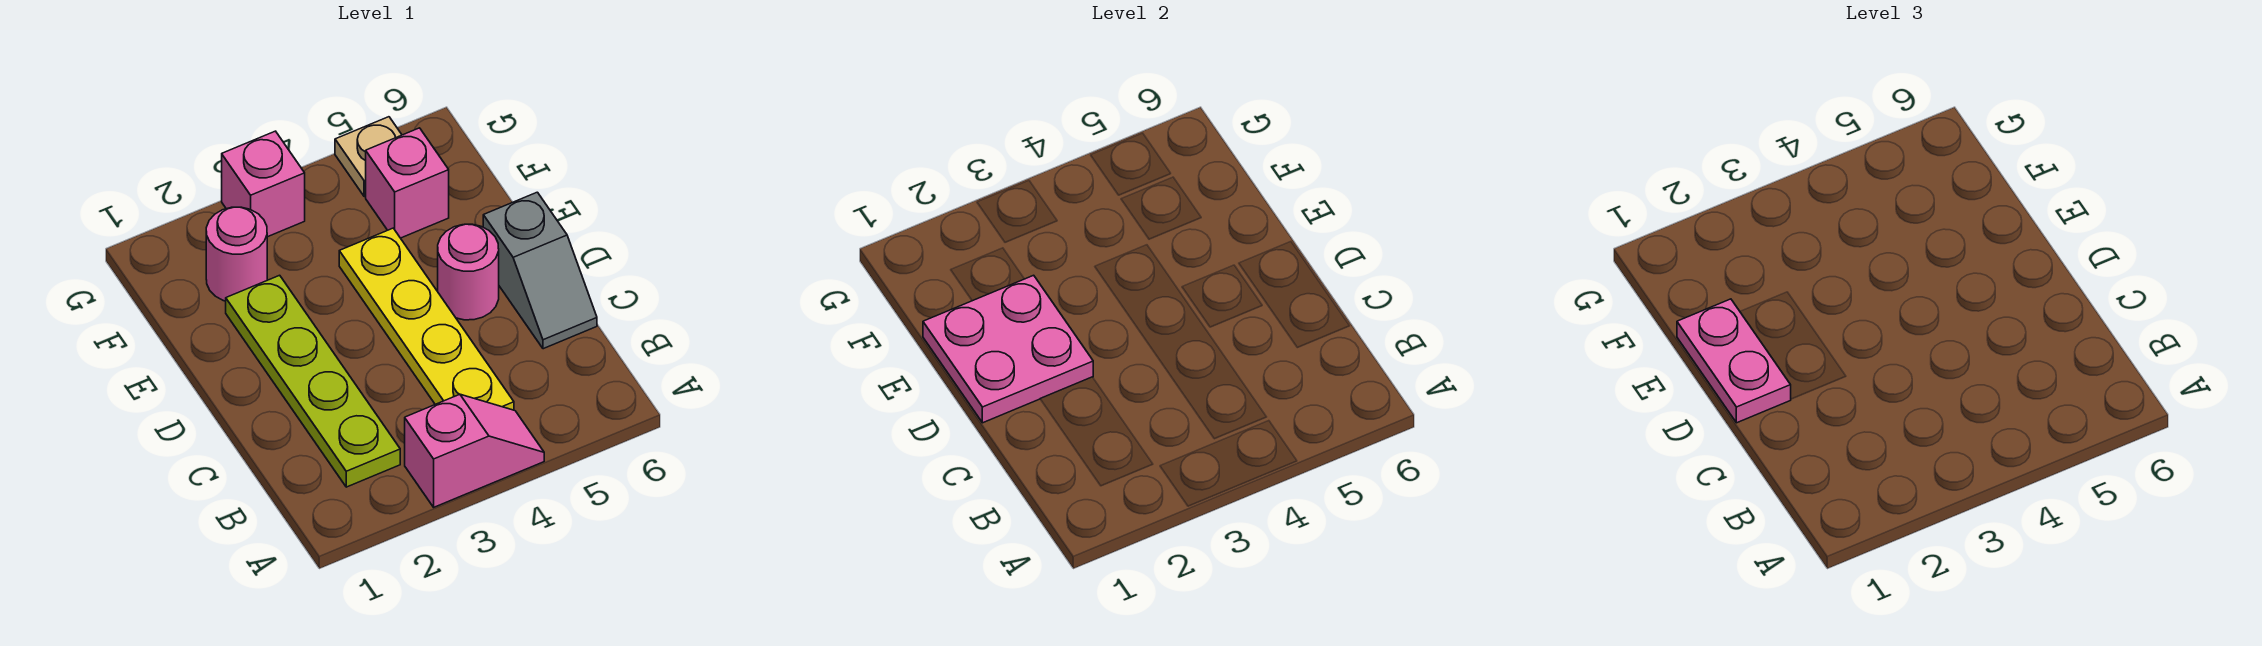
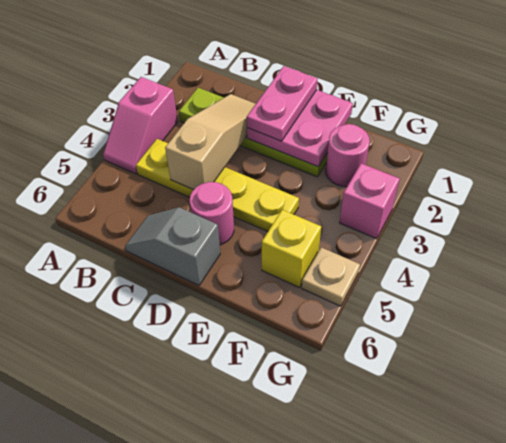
none -> tan 1x3 slope [165,94,255,190]
pink 1x2 plate [1677,299,1791,423] -> pink 1x2 plate turned to [247,66,318,141]
pink 1x1 brick [366,128,449,238] -> yellow 1x1 brick [262,210,321,288]

